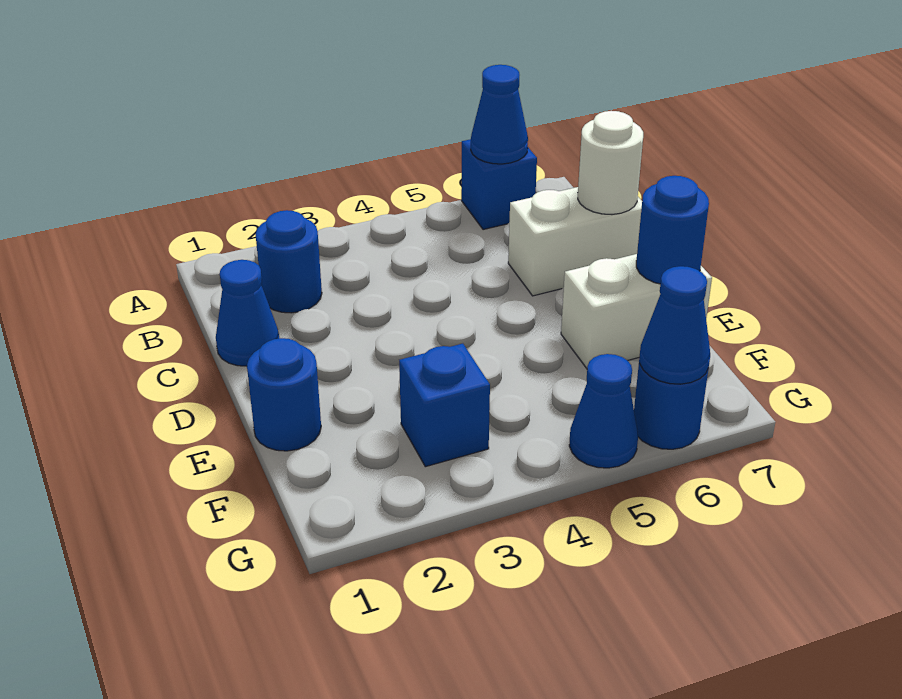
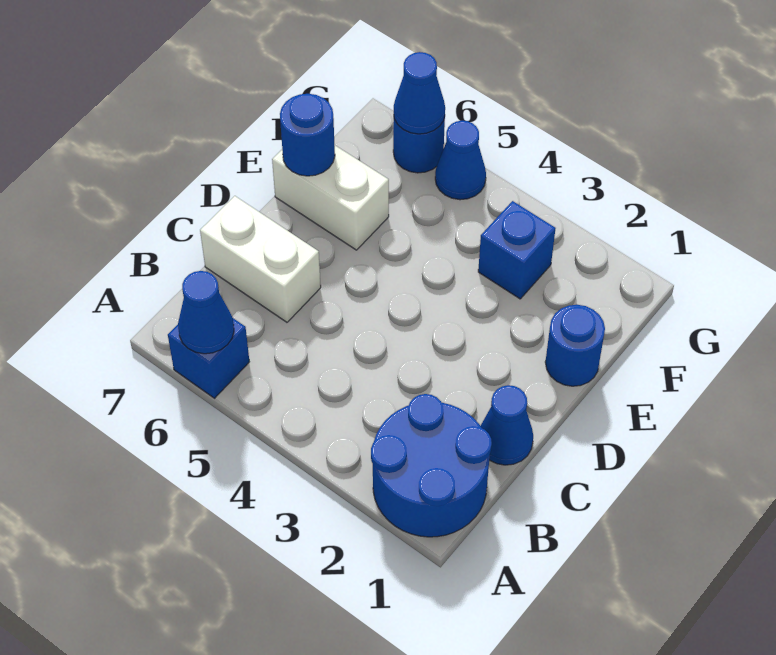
blue 1x1 round brick [256,210,322,313] -> blue 2x2 round brick [371,394,492,537]
white 1x1 round brick [578,111,643,214] -> none

